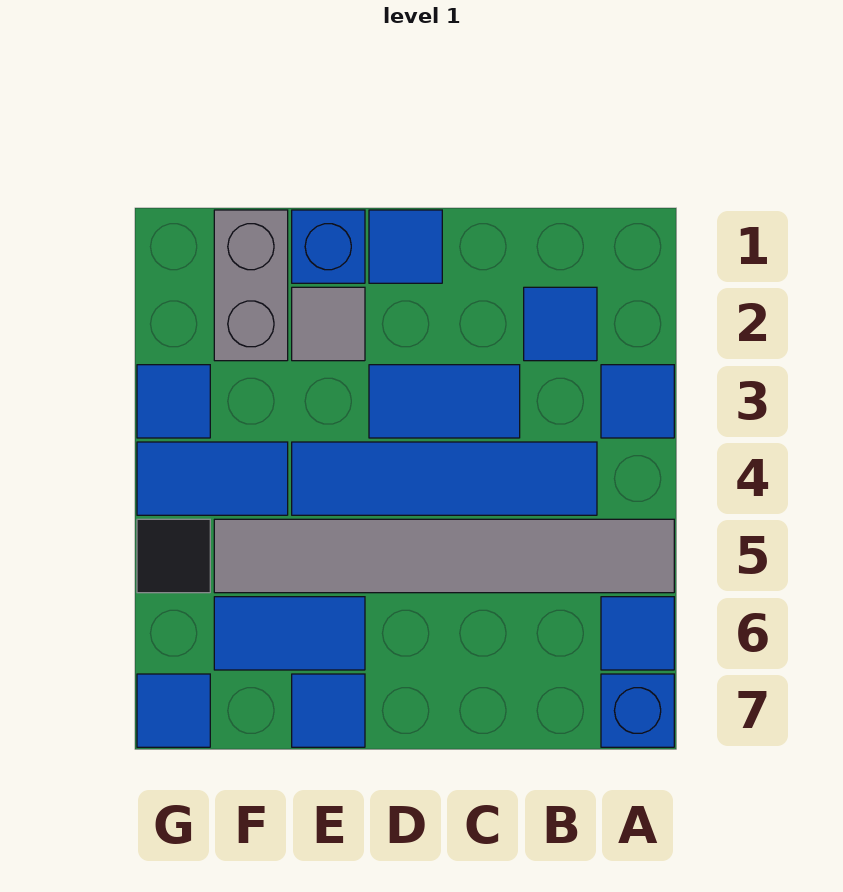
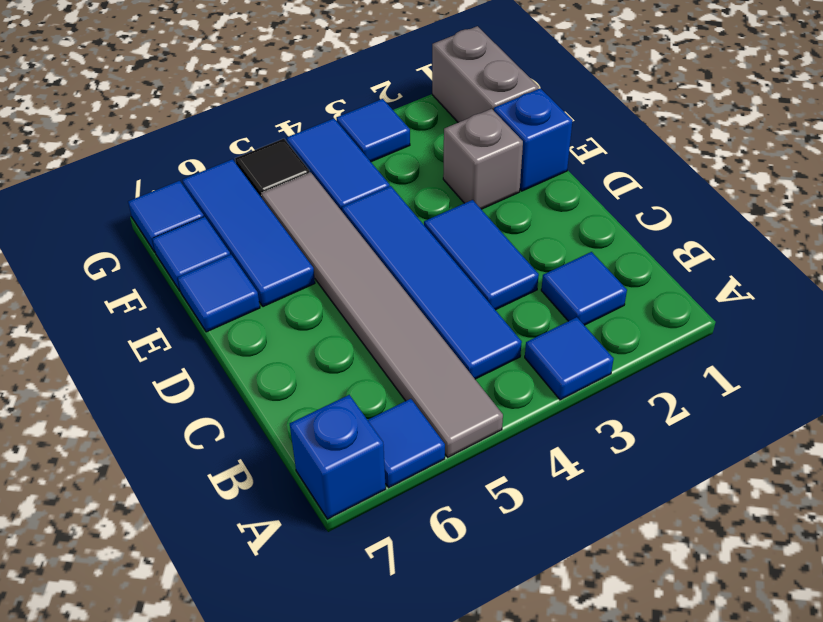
blue 1x1 tile [369,210,442,283] -> blue 1x1 tile moved to [152,217,230,291]
grey 1x1 tile [292,287,365,361] -> grey 1x1 brick [443,109,523,209]
blue 1x2 tile [214,597,365,670] -> blue 1x3 tile [182,159,315,307]
grey 1x2 brick [214,210,288,361] -> grey 1x2 brick turned to [432,26,539,122]

